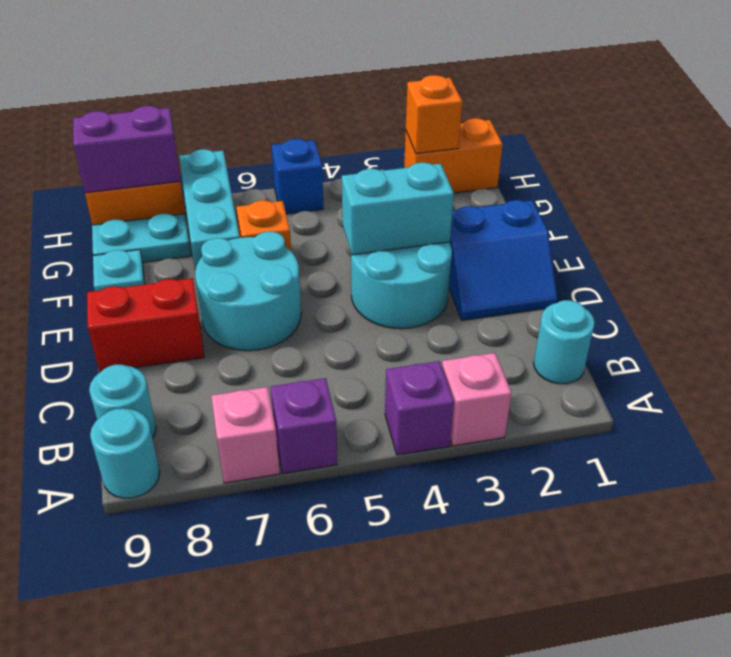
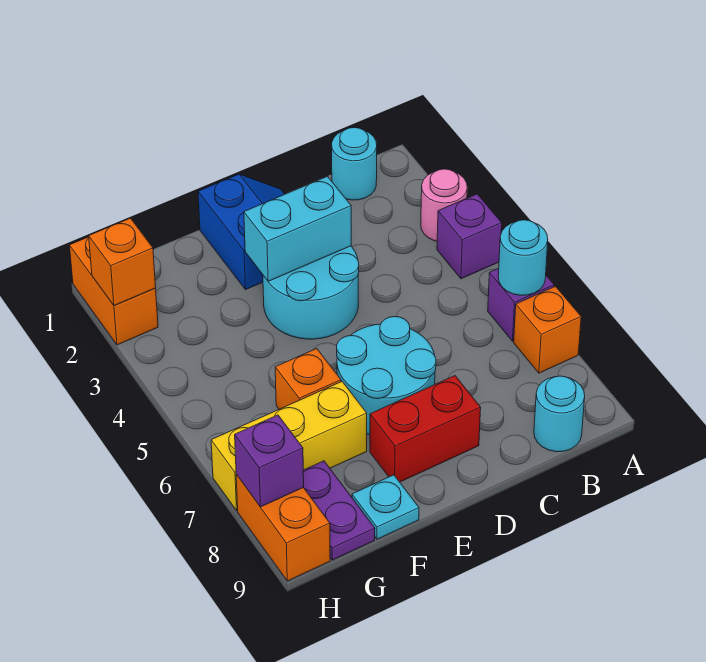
pink 1x1 brick [442,353,512,446] -> pink 1x1 round brick [421,169,467,241]
pink 1x1 brick [211,387,280,483] -> orange 1x1 brick [514,286,581,373]
cyan 1x1 round brick [90,408,160,498] -> cyan 1x1 round brick moved to [498,220,548,295]
red 1x2 brick [87,278,204,372] -> red 1x2 brick turned to [370,376,481,482]
cyan 1x2 brick [342,163,454,255] -> cyan 1x2 brick turned to [244,177,351,281]
cyan 1x3 brick [179,149,240,271] -> yellow 1x3 brick [211,382,367,510]
cyan 1x2 plate [92,214,191,262] -> purple 1x2 plate [303,461,375,560]
blue 1x1 brick [272,139,324,214] -> none
purple 1x2 brick [73,106,180,193] -> purple 1x1 brick [235,415,304,507]

